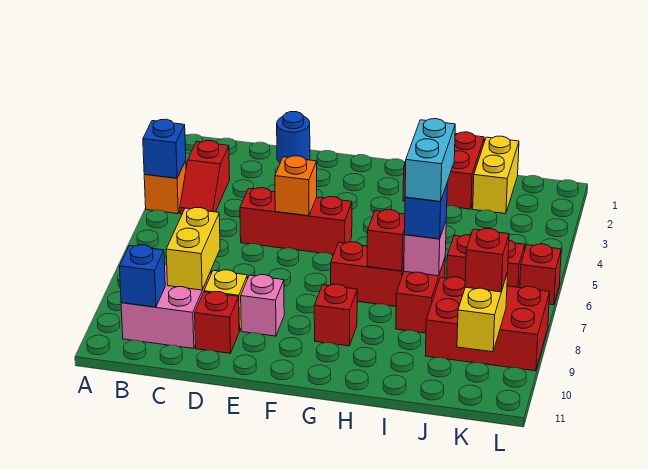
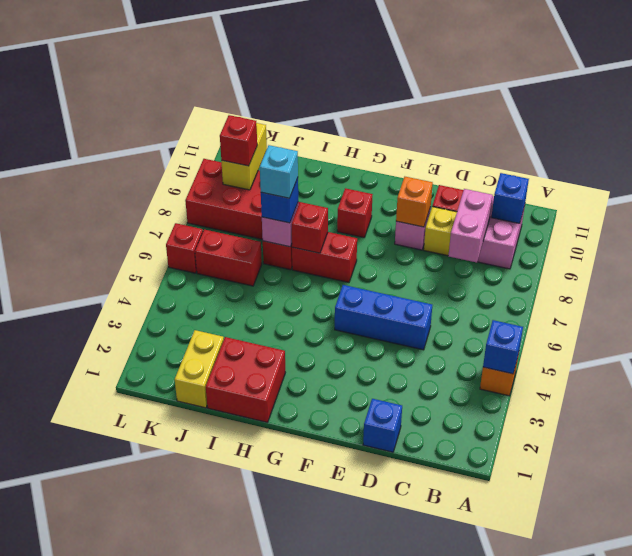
red 1x2 slope [180,141,230,214] -> none
yellow 1x2 brick [166,208,220,290] -> pink 1x2 brick [449,189,493,262]
blue 1x1 round brick [277,112,310,163] -> blue 1x1 brick [363,399,402,452]
red 1x3 brick [240,188,352,255] -> blue 1x3 brick [335,285,432,350]
orange 1x1 brick [275,156,317,216] -> orange 1x1 brick moved to [396,177,433,227]
cyan 1x2 brick [405,119,455,202] -> cyan 1x1 brick [260,145,298,198]

